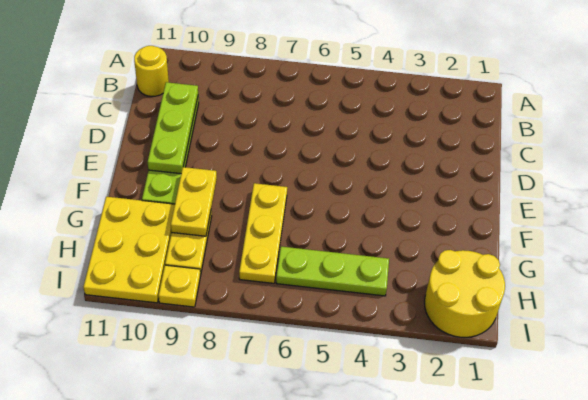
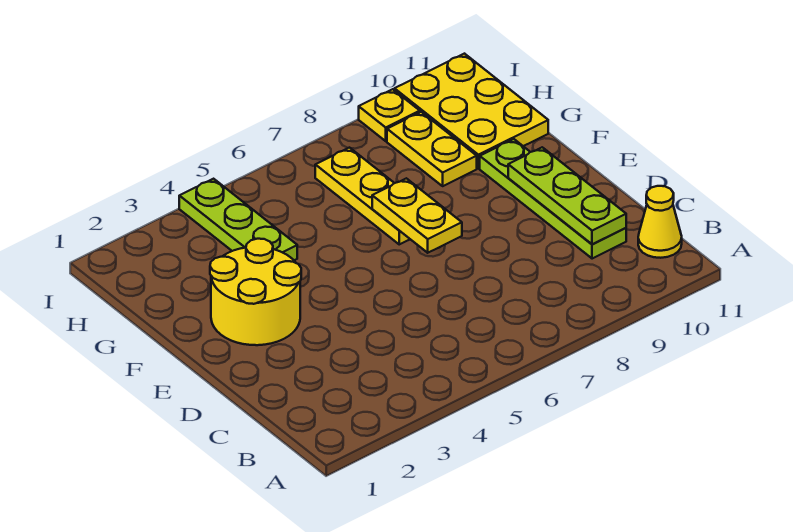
yellow 1x1 round brick [134,46,169,96] -> yellow 1x1 cone [638,186,682,258]
yellow 1x2 plate [171,167,217,236] -> yellow 1x2 plate moved to [372,178,462,253]
yellow 2x2 round brick [424,250,505,337] -> yellow 2x2 round brick moved to [210,239,301,345]
lime 1x3 plate [276,246,389,296] -> lime 1x3 plate turned to [179,179,297,260]

